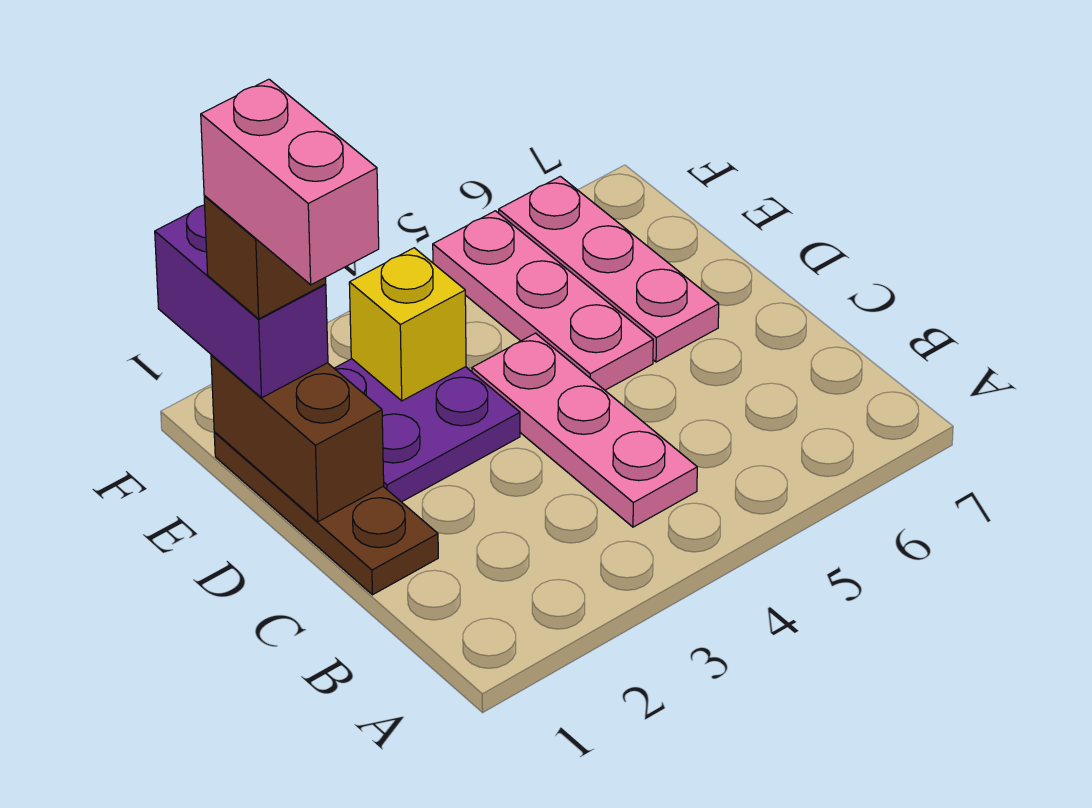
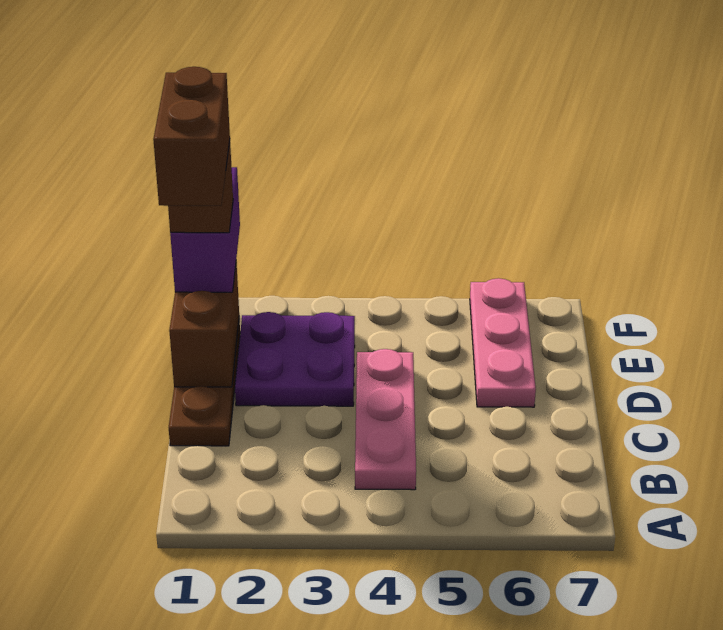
pink 1x2 brick [201,79,379,285] -> brown 1x2 brick [153,67,230,206]
pink 1x3 plate [433,211,653,390] -> none
yellow 1x1 brick [349,248,466,401] -> none

